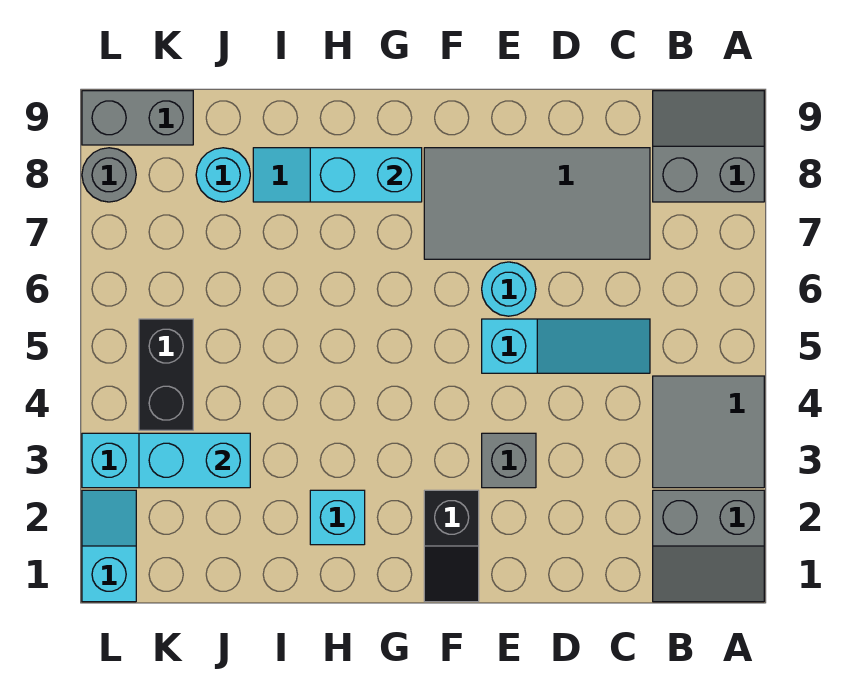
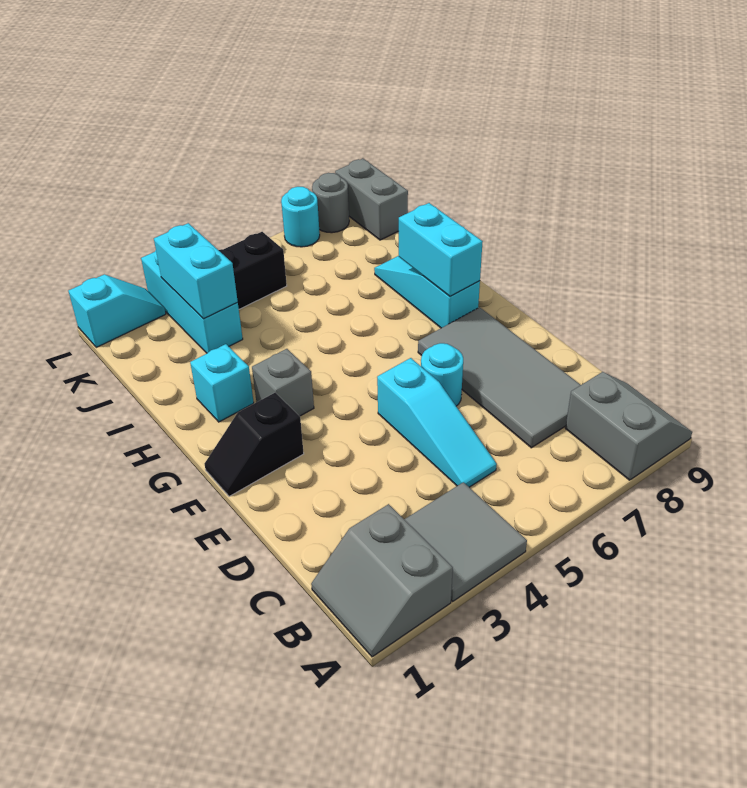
grey 1x1 brick [482,433,536,488] -> grey 1x1 brick moved to [252,349,314,416]
cyan 1x1 round brick [196,148,250,202] -> cyan 1x1 round brick moved to [281,187,320,247]

